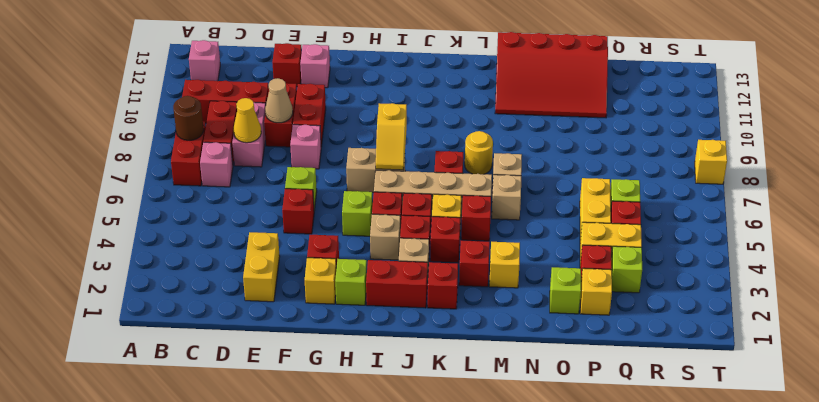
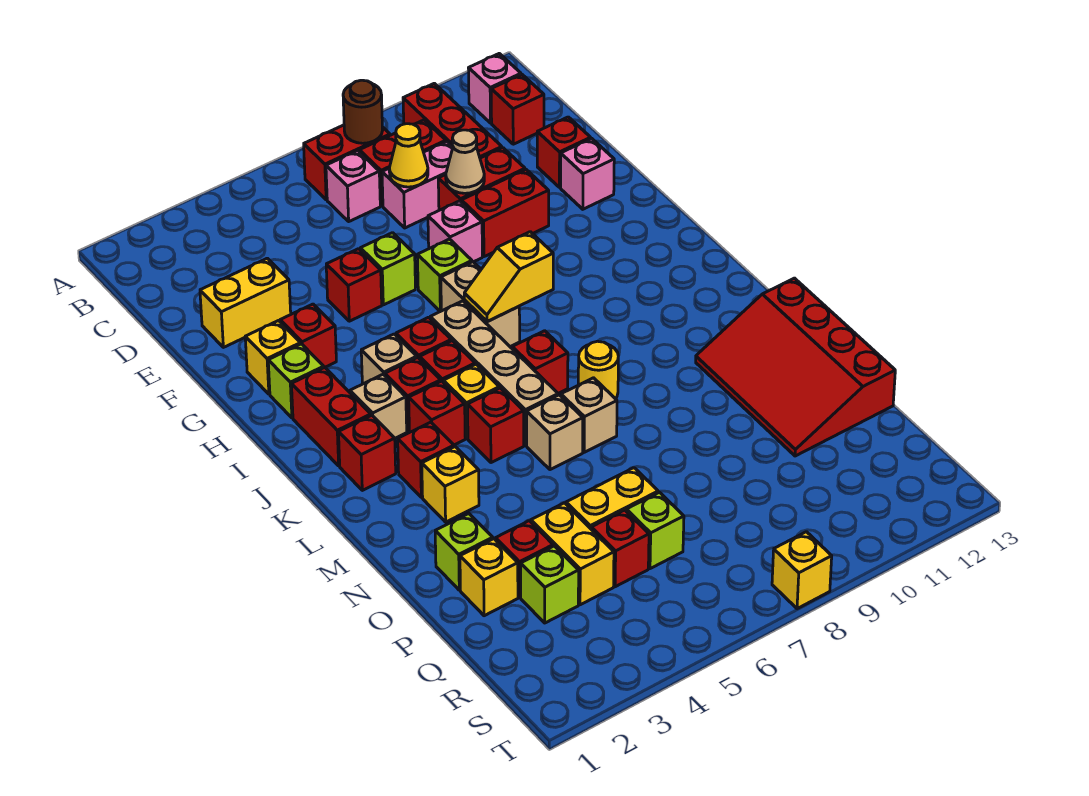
none -> red 1x1 brick [491,75,544,144]
lime 1x1 brick [342,191,373,236] -> lime 1x1 brick moved to [417,239,472,311]

